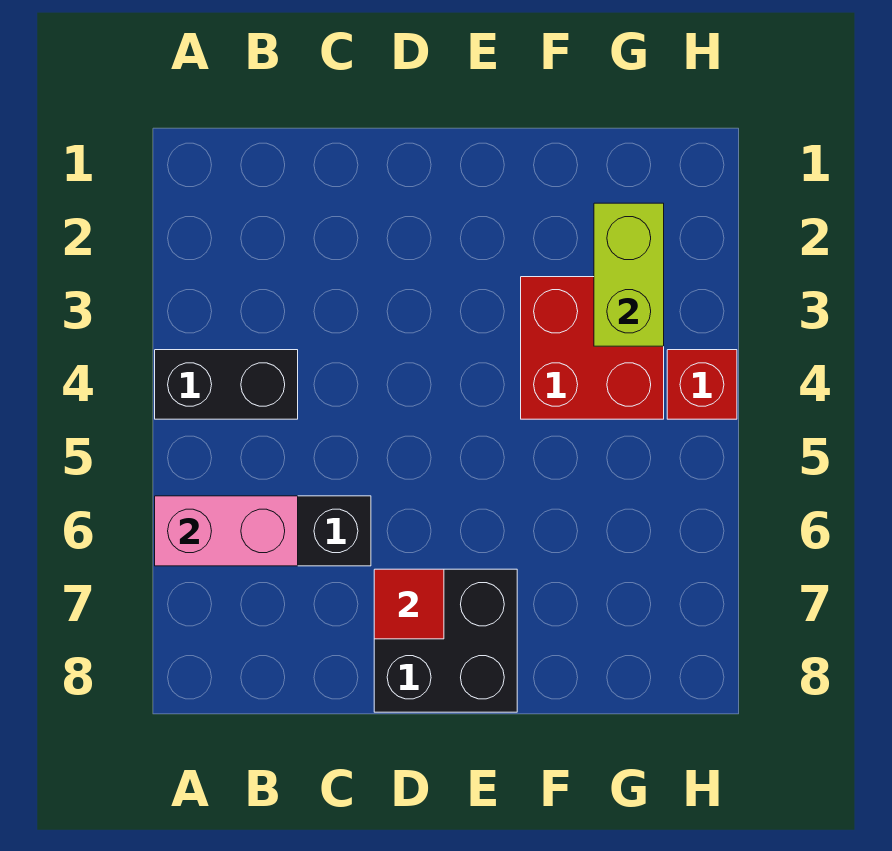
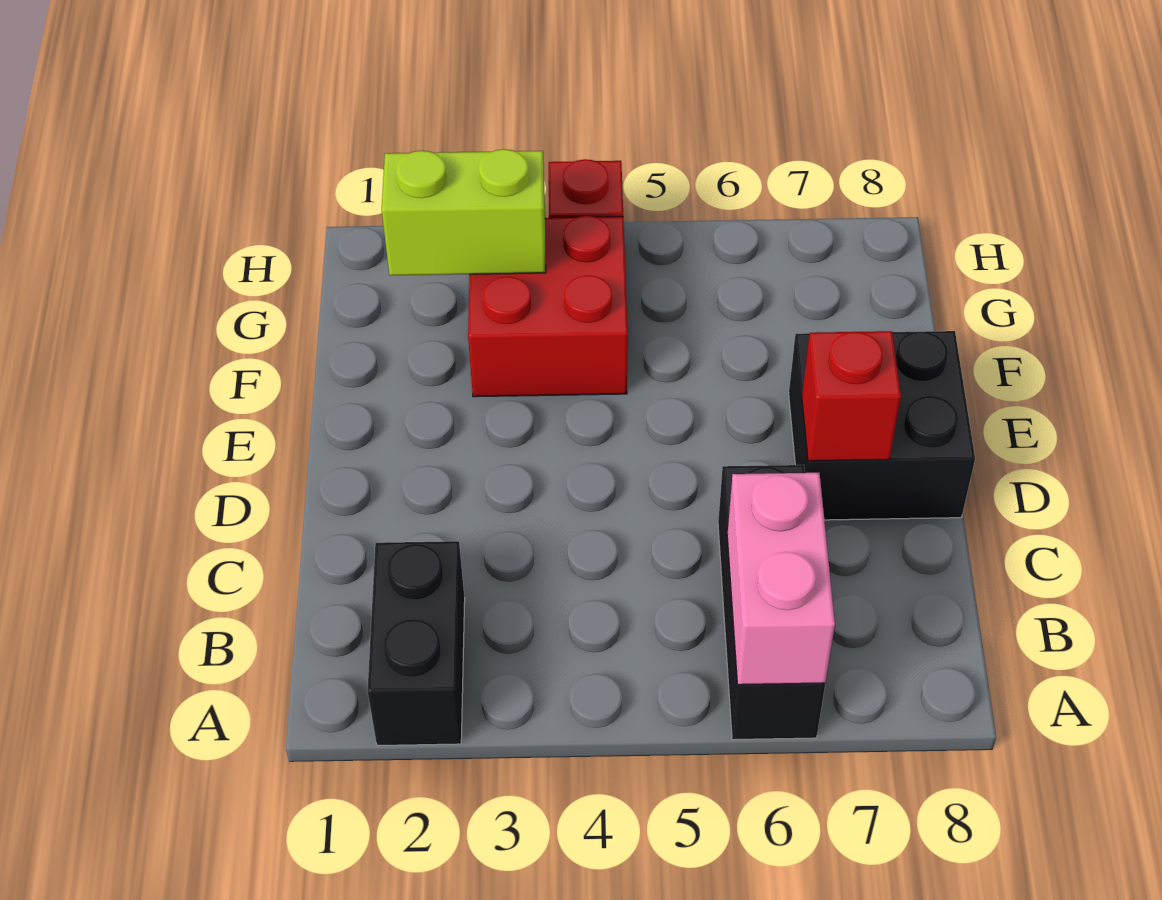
black 1x2 brick [155,350,298,419] -> black 1x2 brick moved to [368,541,465,746]
red 1x1 tile [374,569,444,639] -> red 1x1 brick [802,331,901,461]

